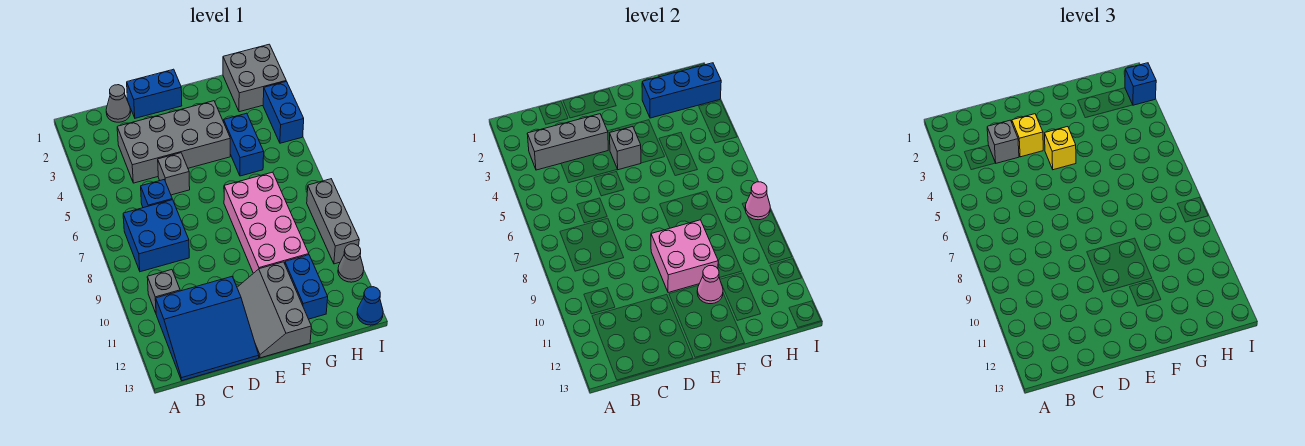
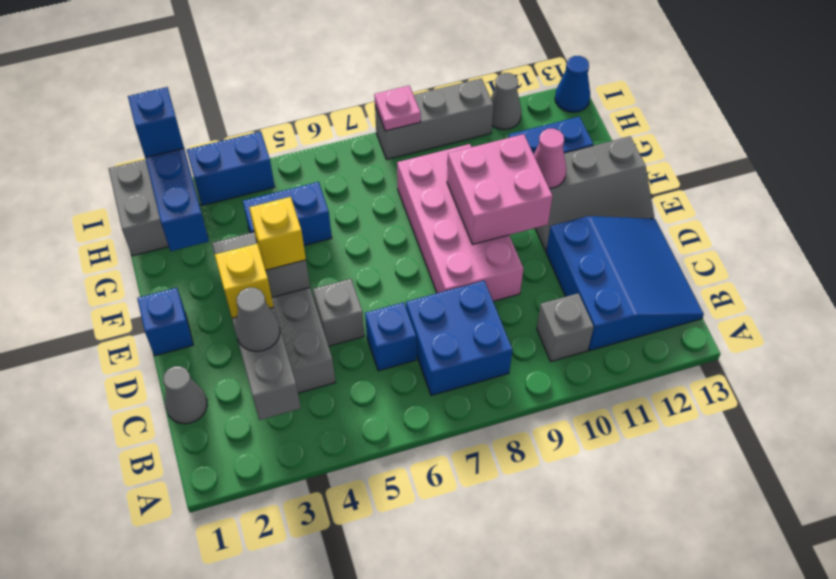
grey 1x1 brick [987,120,1019,163] -> grey 1x1 cone [235,288,280,351]
blue 1x2 brick [127,69,182,118] -> blue 1x1 brick [137,288,193,356]
pink 2x4 brick [224,172,309,273] -> pink 2x4 brick turned to [397,144,523,301]
pink 1x1 cone [745,182,770,220] -> pink 1x1 plate [374,86,421,131]

